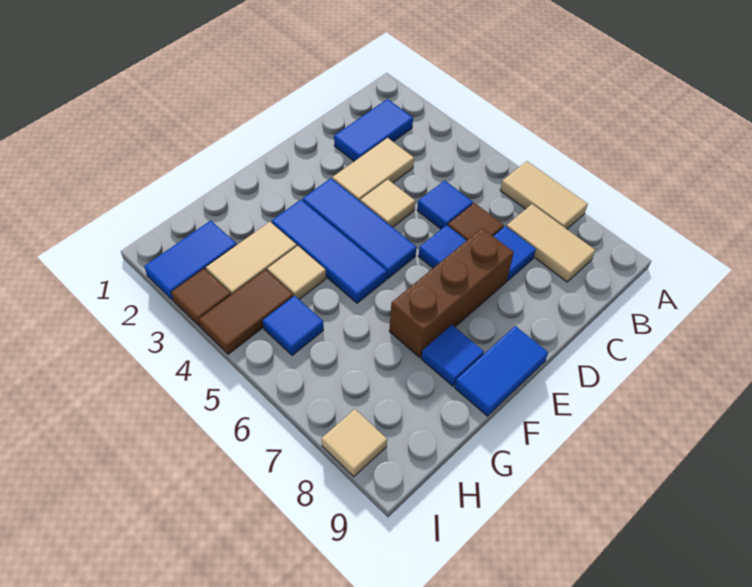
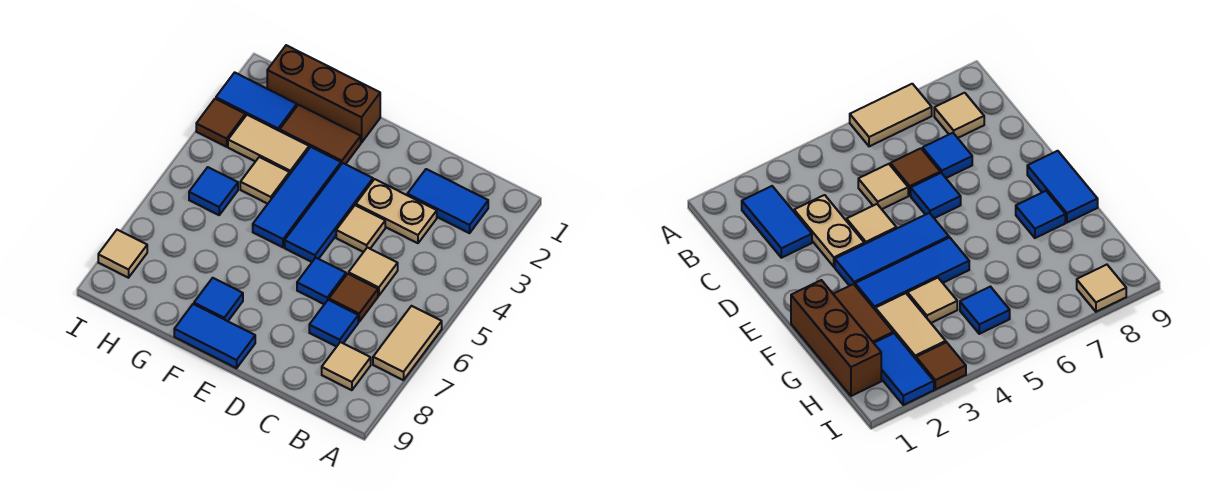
tan 1x2 tile [506,204,595,282] -> tan 1x1 tile [322,342,371,390]
tan 1x2 tile [332,138,414,201] -> tan 1x2 plate [356,179,437,243]
blue 1x1 tile [417,181,473,229] -> tan 1x1 tile [349,247,398,296]
brown 1x3 brick [389,228,514,357] -> brown 1x3 brick moved to [267,45,380,143]
brown 1x2 tile [199,270,293,354] -> brown 1x2 tile moved to [280,105,361,164]

